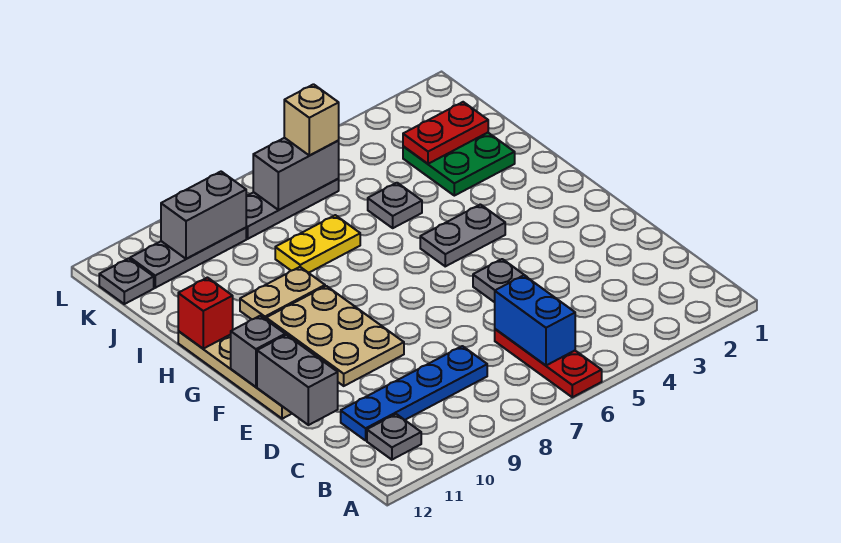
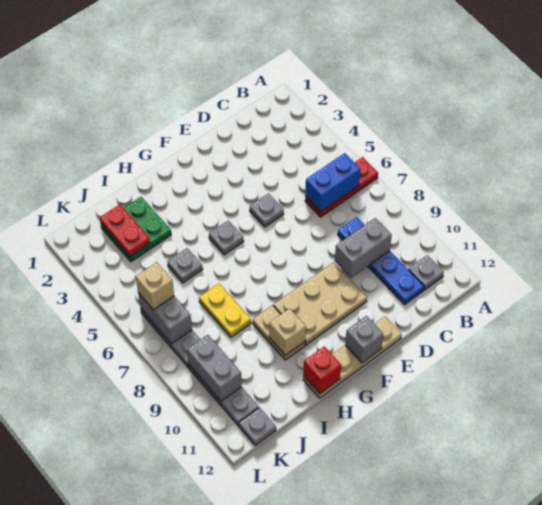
grey 1x2 brick [257,335,338,425] -> grey 1x2 brick moved to [335,218,392,278]
grey 1x2 plate [420,204,505,266] -> grey 1x1 plate [209,221,244,255]
none -> tan 1x1 brick [269,308,306,355]

